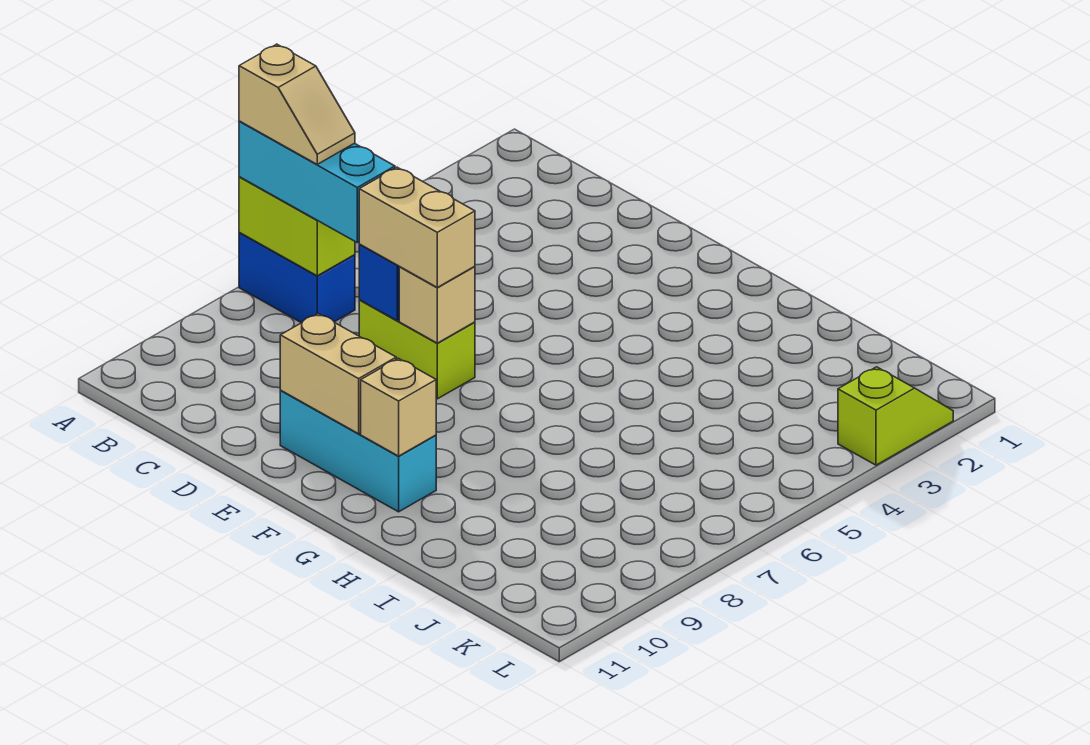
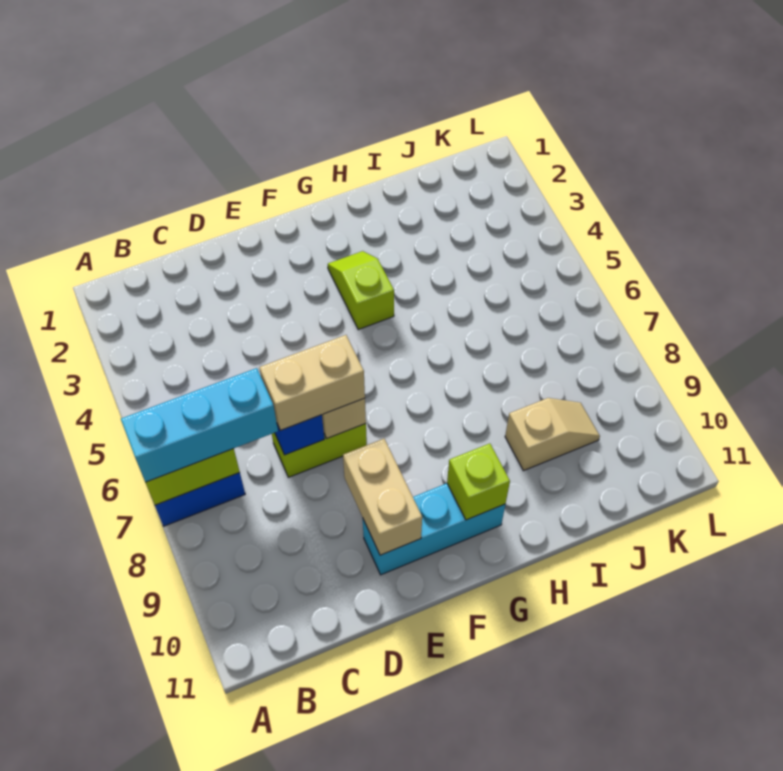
tan 1x2 slope [239,44,355,164] -> tan 1x2 slope moved to [505,398,600,471]
tan 1x2 brick [280,314,396,434] -> tan 1x2 brick turned to [343,439,422,555]
tan 1x1 brick [361,358,436,456] -> lime 1x1 brick [447,444,510,520]
lime 1x2 slope [838,367,953,465] -> lime 1x2 slope moved to [328,251,394,330]

